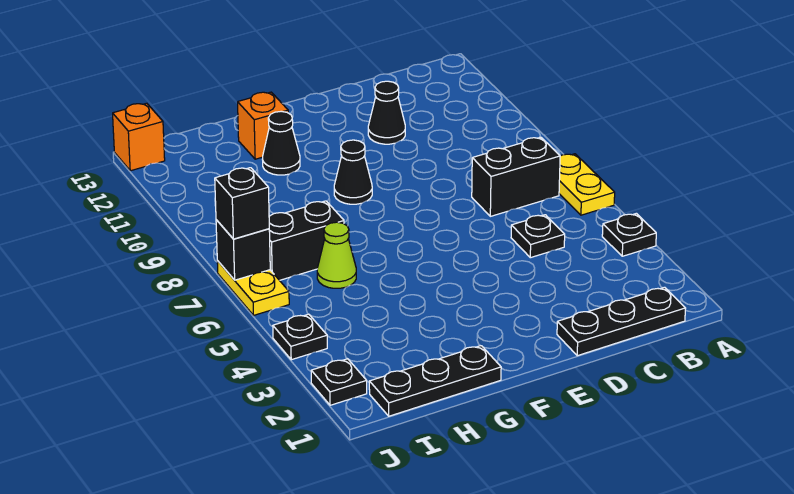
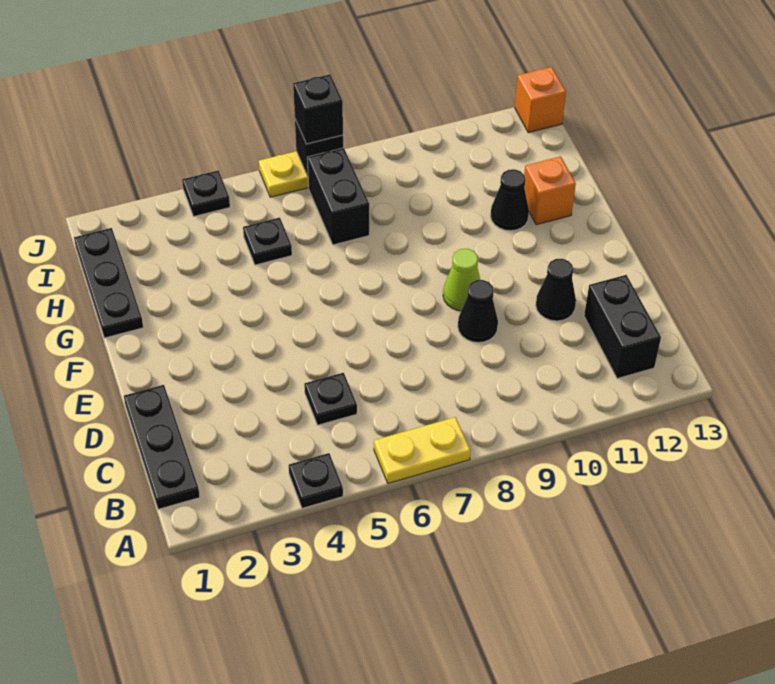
black 1x2 brick [472,137,560,216] -> black 1x2 brick moved to [584,275,661,379]
black 1x1 cone [334,140,372,204] -> black 1x1 cone moved to [458,280,498,343]
lime 1x1 cone [317,222,356,288] -> lime 1x1 cone moved to [443,249,480,311]
black 1x1 plate [311,359,367,405] -> black 1x1 plate moved to [243,218,292,265]

